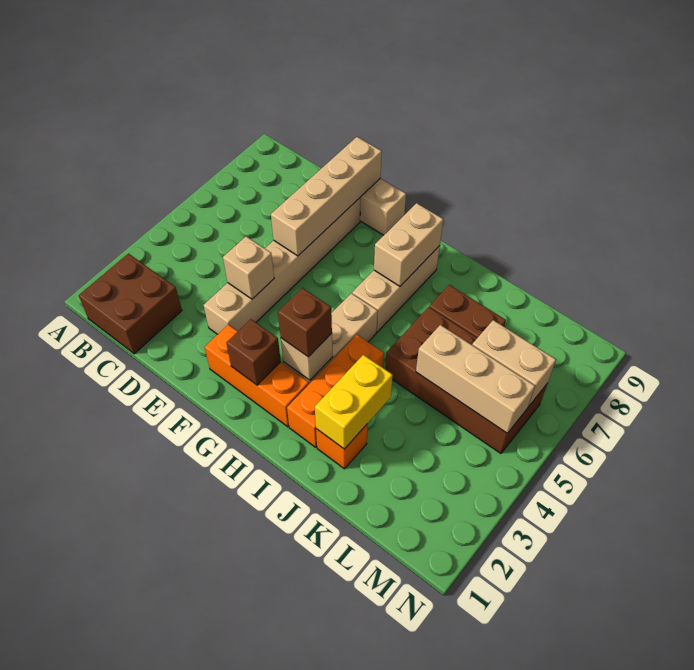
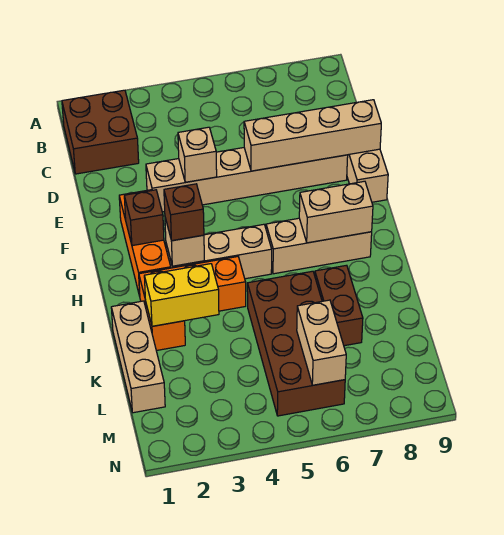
tan 1x3 brick [416,325,535,433] -> tan 1x3 brick moved to [111,301,165,413]

